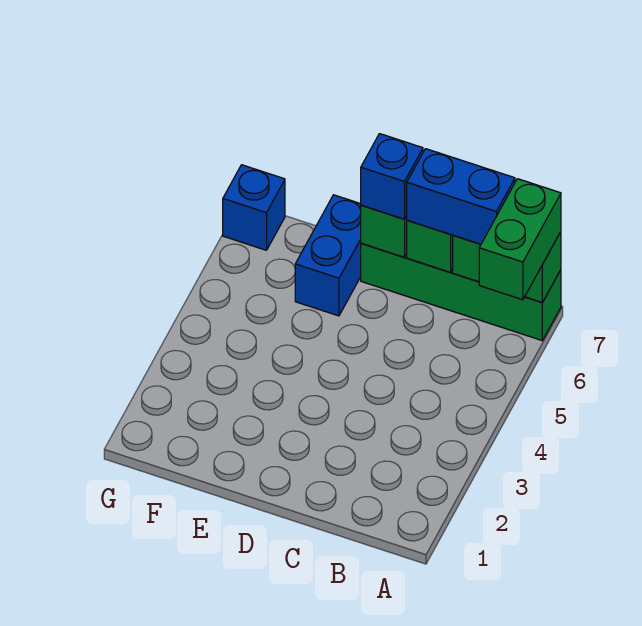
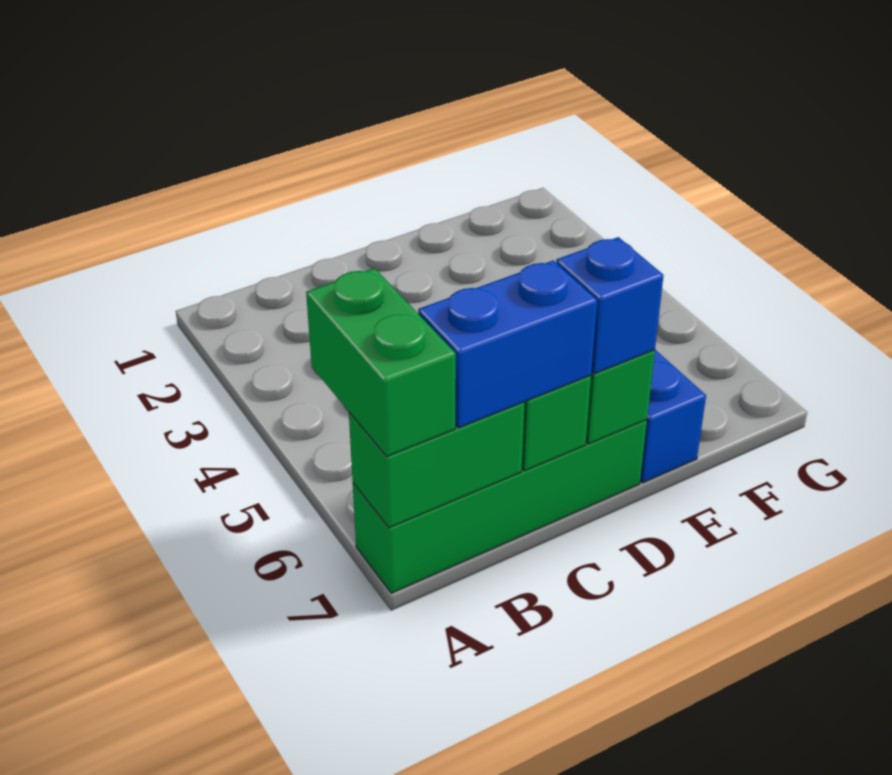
blue 1x1 brick [223,165,285,250] -> none

